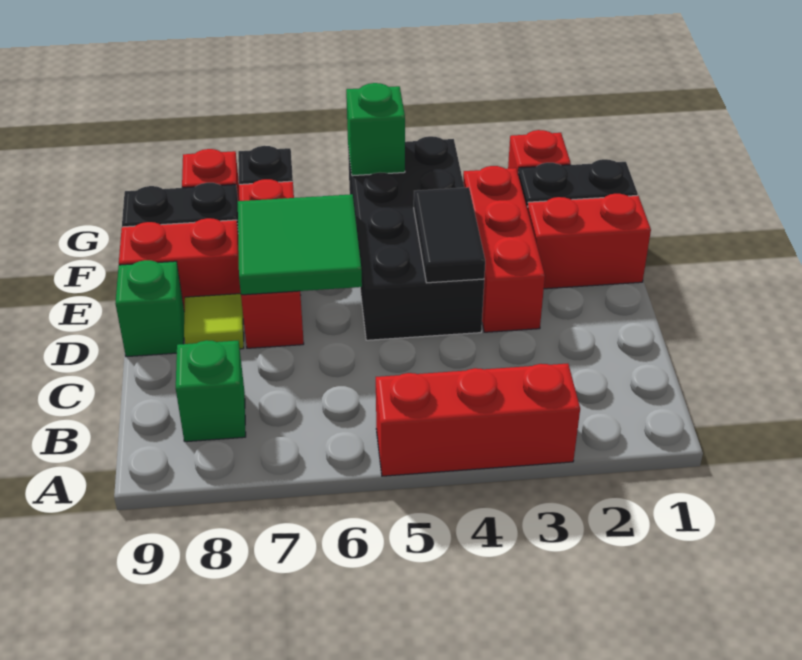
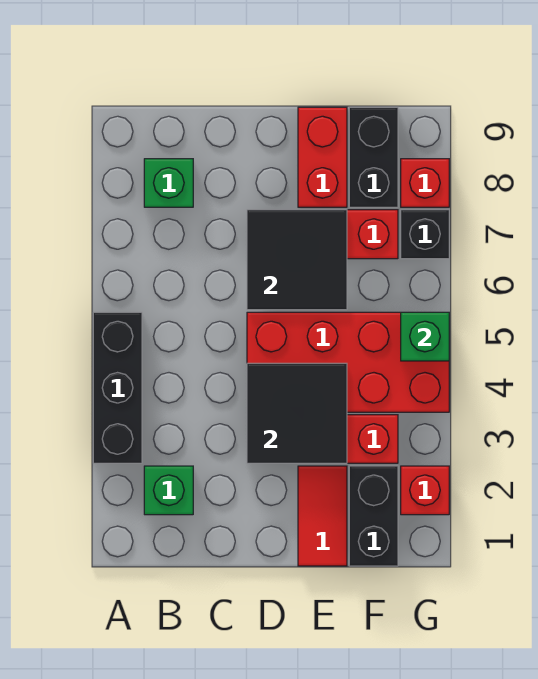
red 1x3 brick [376,363,580,476] -> black 1x3 brick [93,312,142,463]
black 2x4 brick [348,136,484,340] -> red 2x4 brick [247,312,449,412]
black 1x2 tile [414,187,485,283] -> black 2x2 tile [247,363,347,463]
green 2x2 tile [238,194,362,295] -> black 2x2 tile [247,210,347,310]
lime 1x1 tile [184,294,244,349] -> none
green 1x1 brick [115,260,184,357] -> green 1x1 brick moved to [144,466,193,515]
red 1x2 brick [528,194,651,289] -> red 1x2 tile [298,466,347,566]

